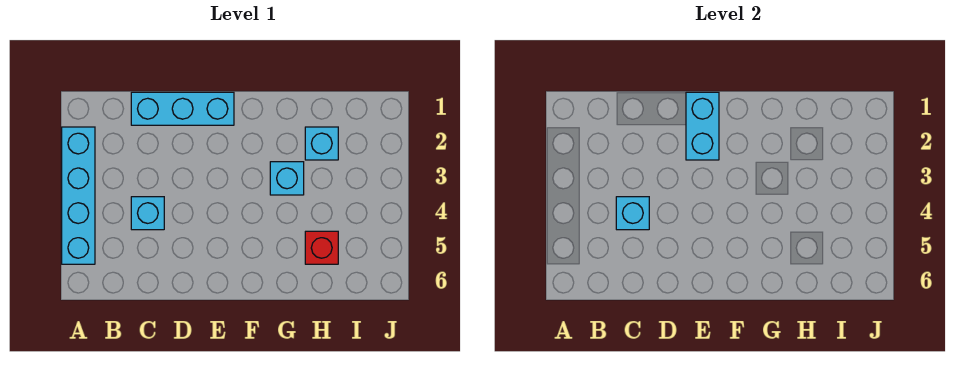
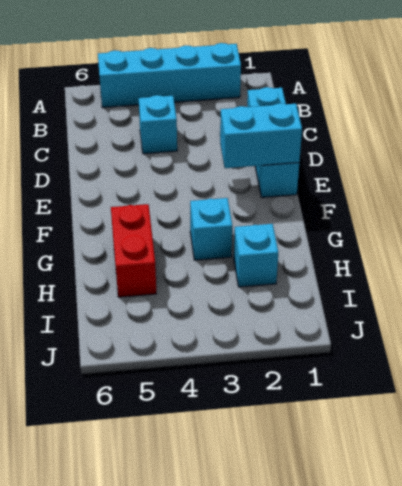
cyan 1x1 brick [616,197,649,230] -> none
red 1x1 brick [305,231,338,264] -> red 1x2 brick [111,204,157,297]

